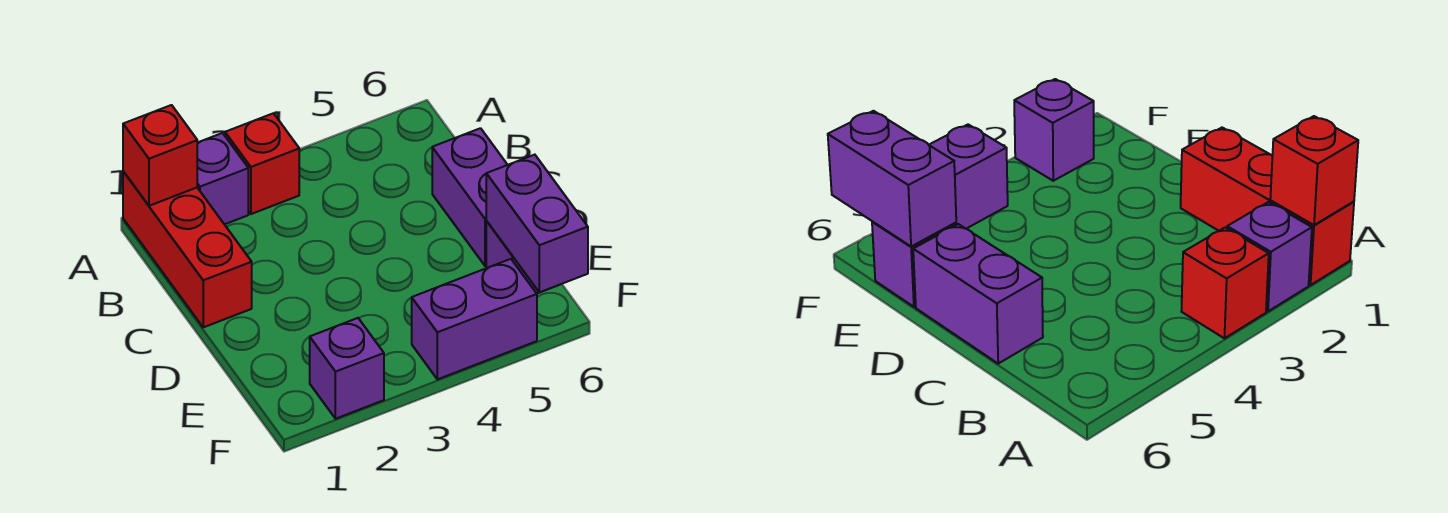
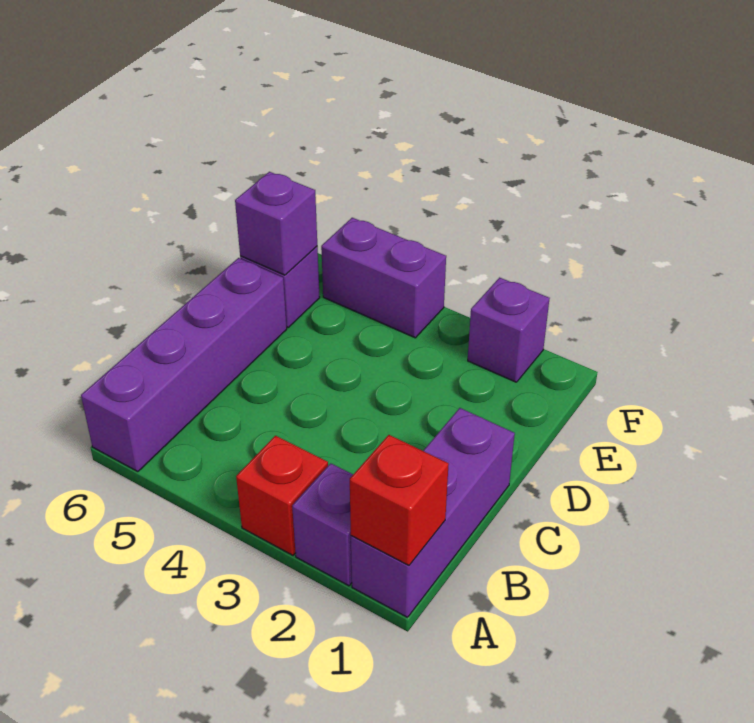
red 1x3 brick [123,172,252,327] -> purple 1x3 brick [351,408,515,617]
purple 1x2 brick [432,128,507,266] -> purple 1x4 brick [81,258,287,472]
purple 1x2 brick [486,155,588,292] -> purple 1x1 brick [235,172,317,275]

